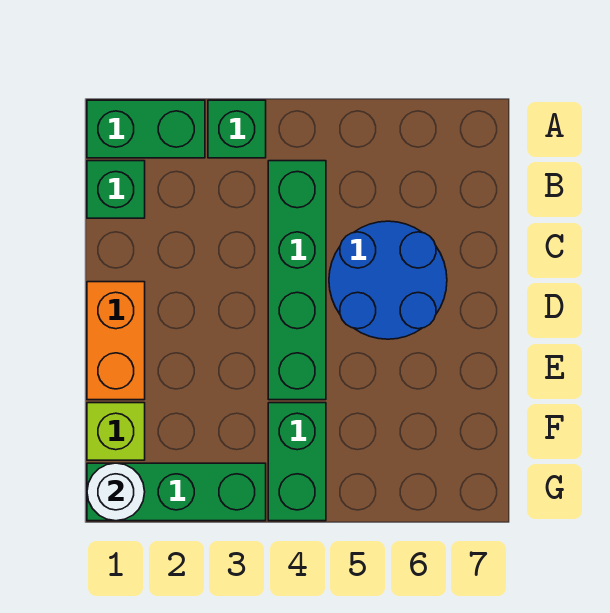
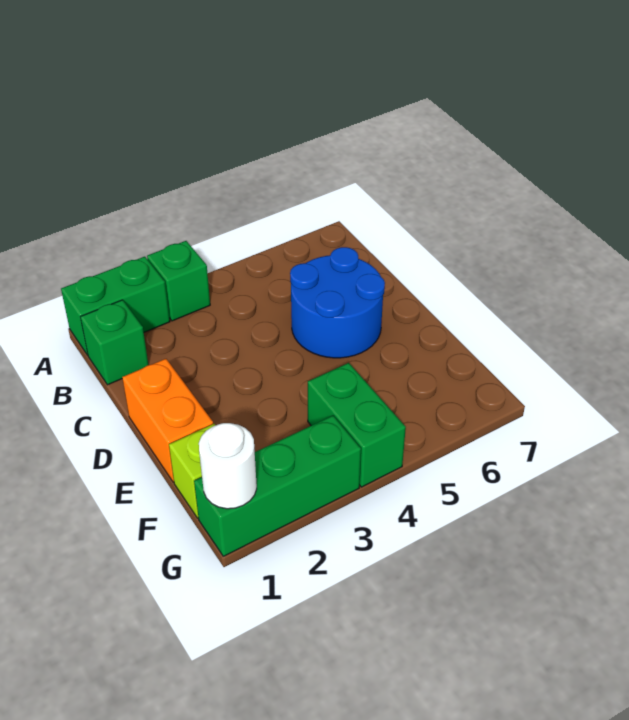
green 1x4 brick [268,161,326,400] -> none

